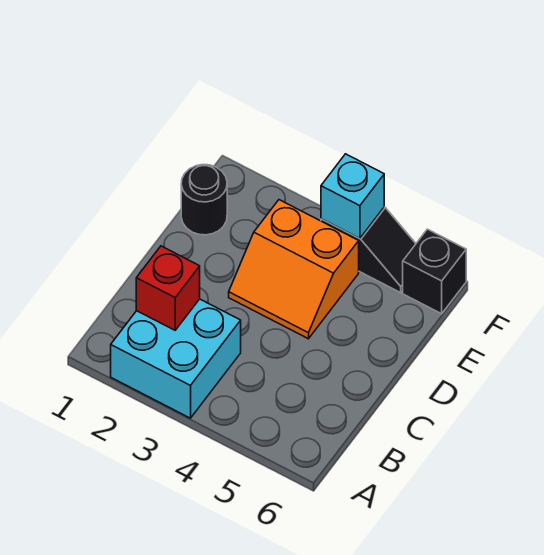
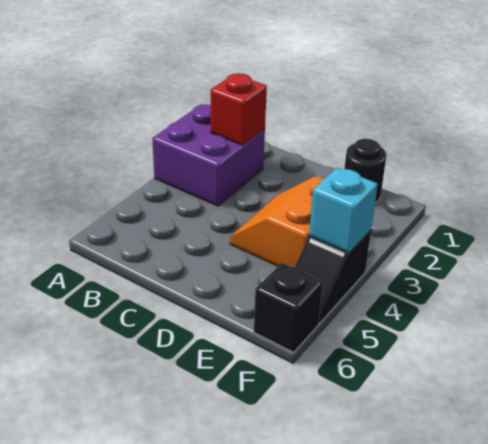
cyan 2x2 brick [111,299,241,418] -> purple 2x2 brick [152,105,265,206]

